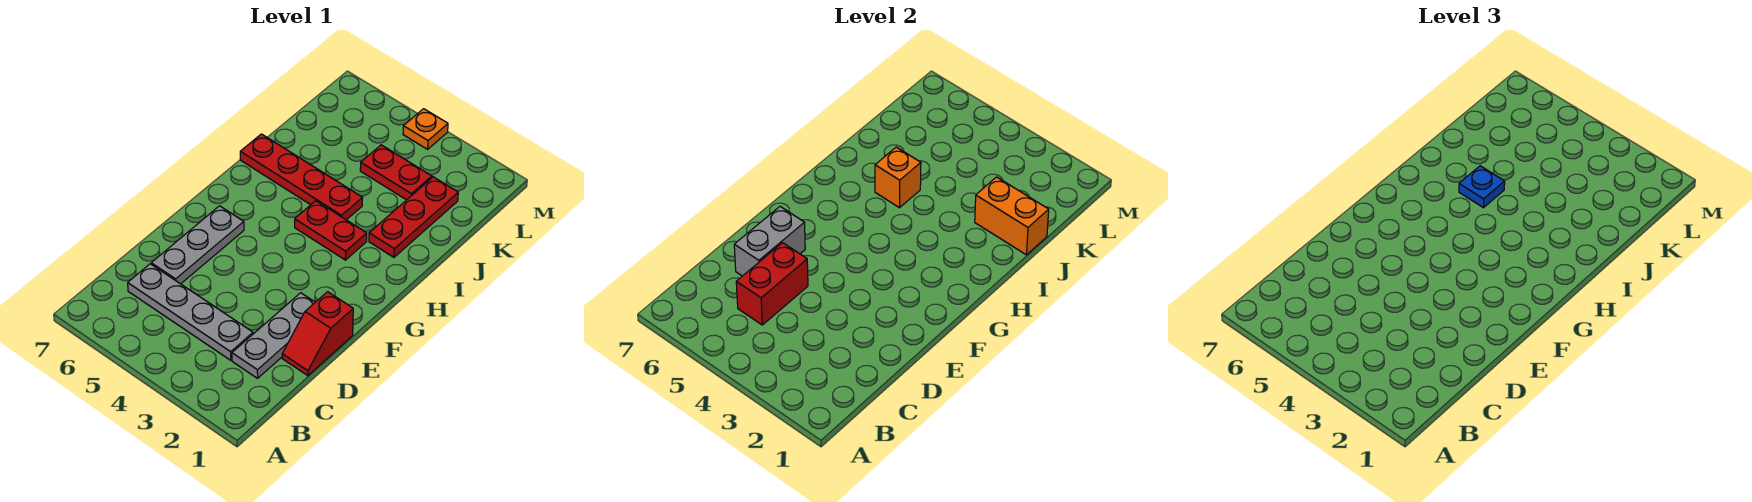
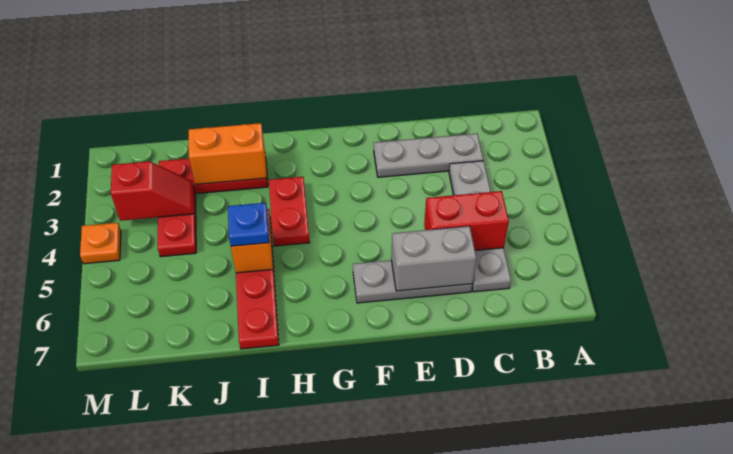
red 1x2 slope [282,292,353,376] -> red 1x2 slope moved to [111,161,194,221]
orange 1x2 brick [975,177,1049,255] -> orange 1x2 brick turned to [189,123,267,184]

